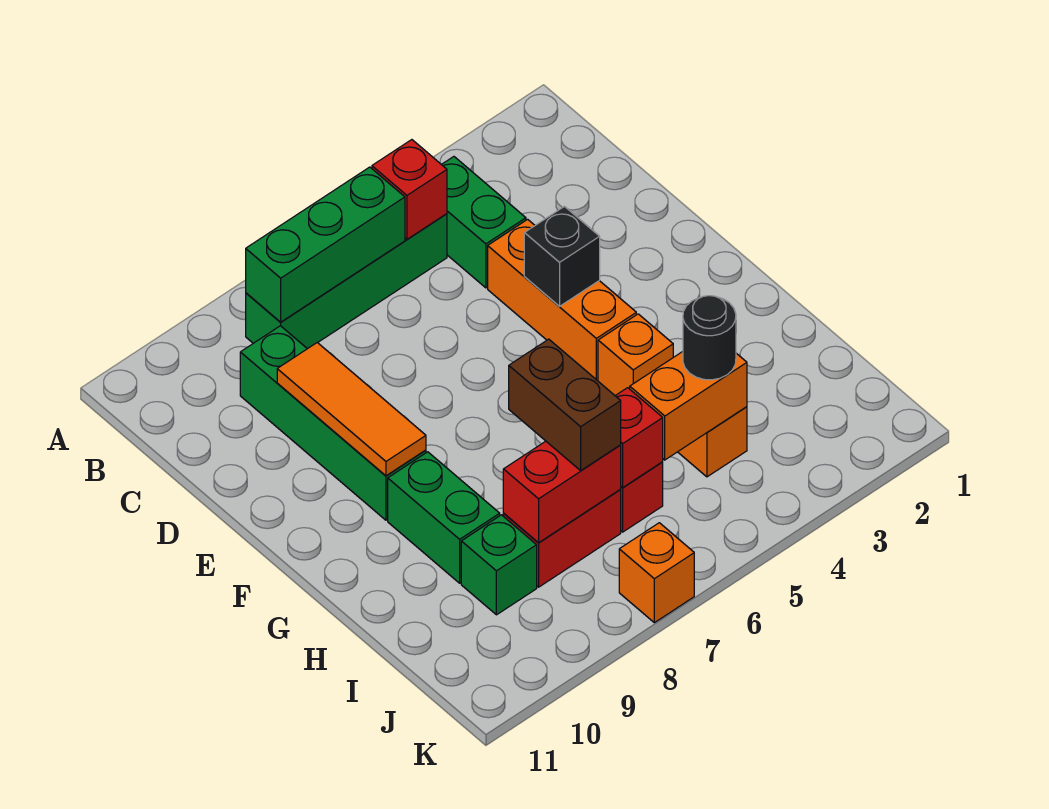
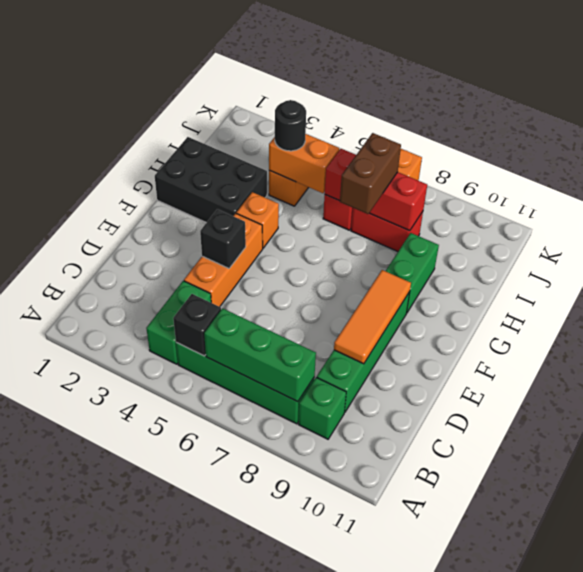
red 1x1 brick [372,140,447,239] -> black 1x1 brick [173,294,221,356]
none -> black 2x3 brick [155,137,267,223]
green 1x1 brick [461,515,537,615] -> green 1x1 brick moved to [299,377,346,439]

